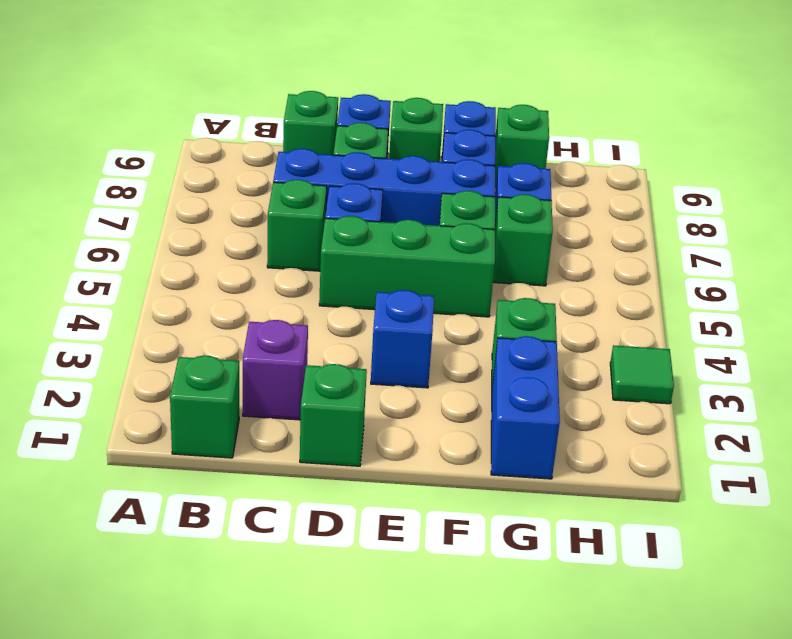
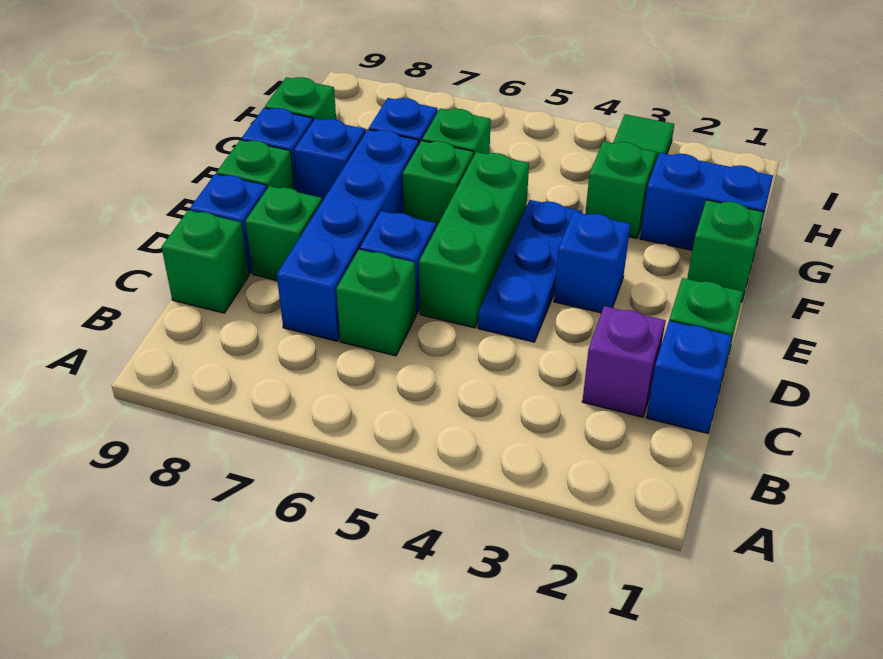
green 1x1 brick [170,355,239,458] -> green 1x1 brick moved to [687,200,764,302]
none -> blue 1x1 brick [646,321,732,433]
none -> blue 1x3 plate [478,200,582,342]

